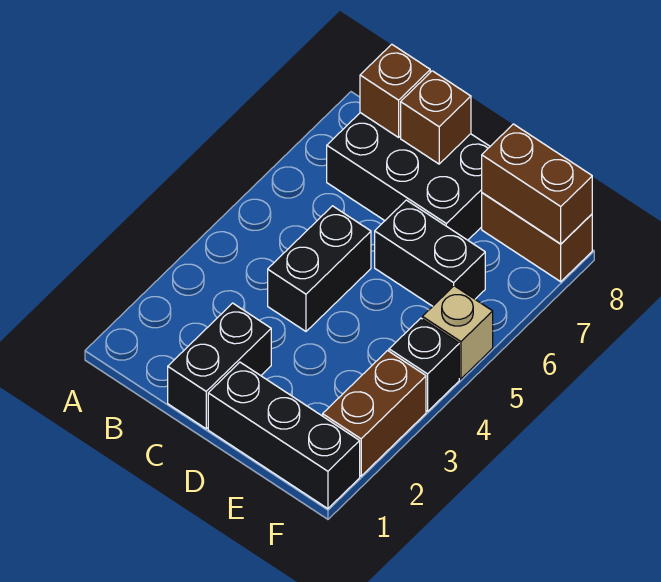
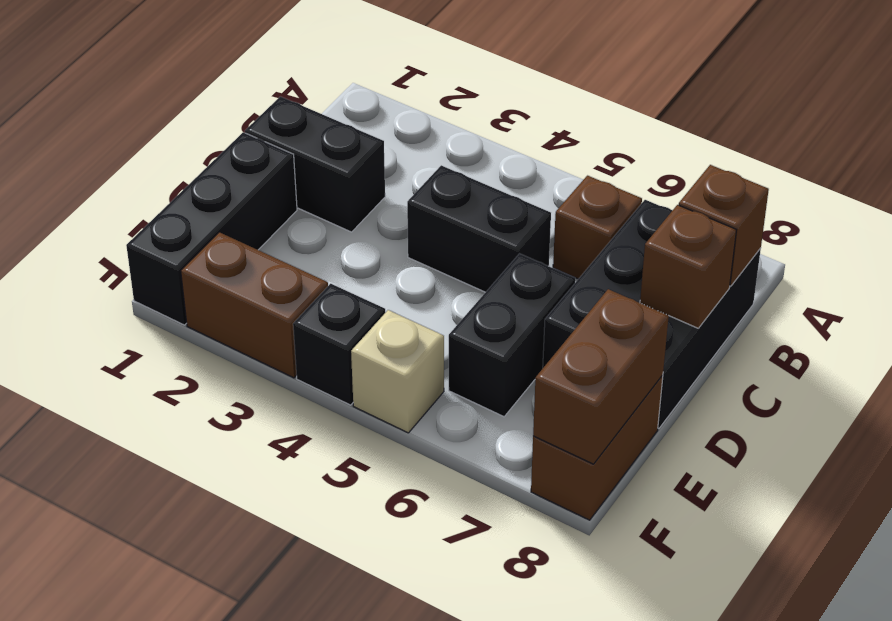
none -> brown 1x1 brick [553,176,642,279]

